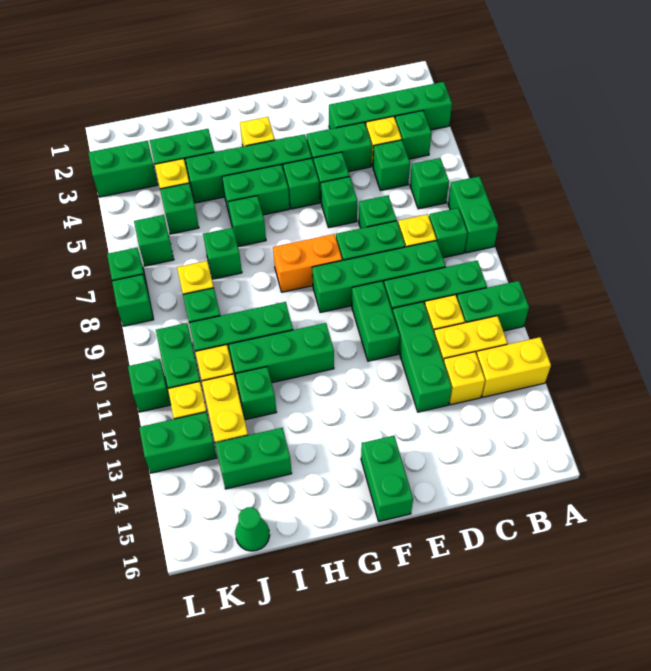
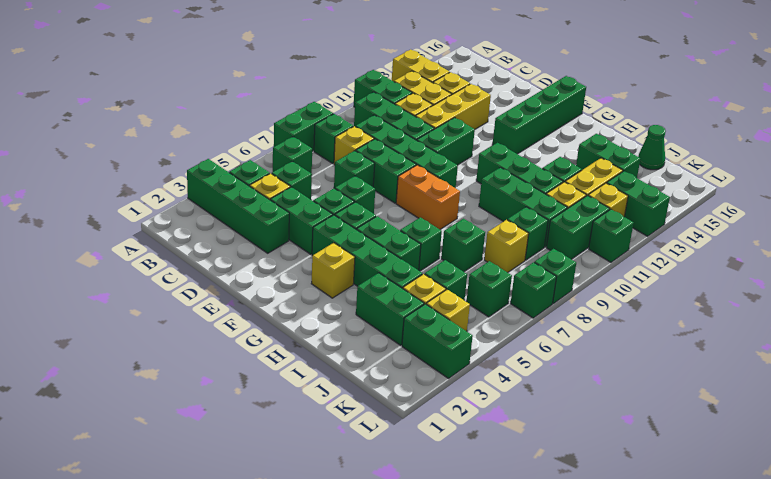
green 1x3 brick [393,302,452,412] -> yellow 1x3 brick [415,84,491,129]
green 1x2 brick [361,436,413,521] -> green 1x4 brick [492,76,586,154]
none -> yellow 1x1 brick [426,290,470,331]

